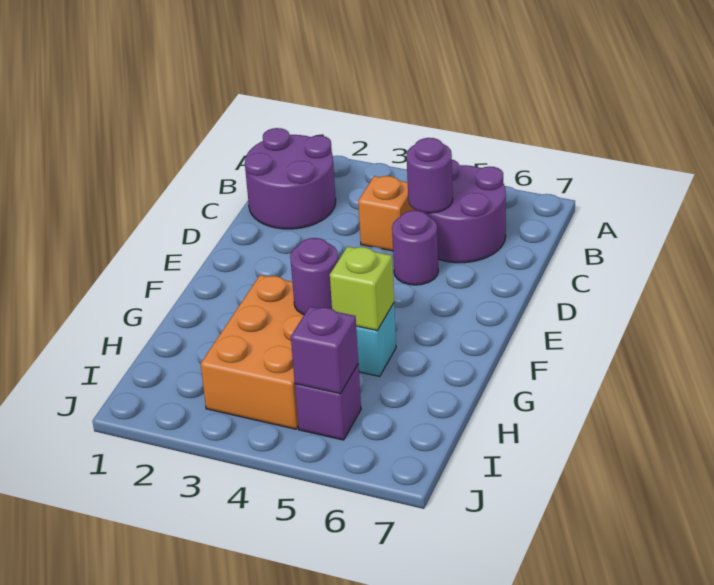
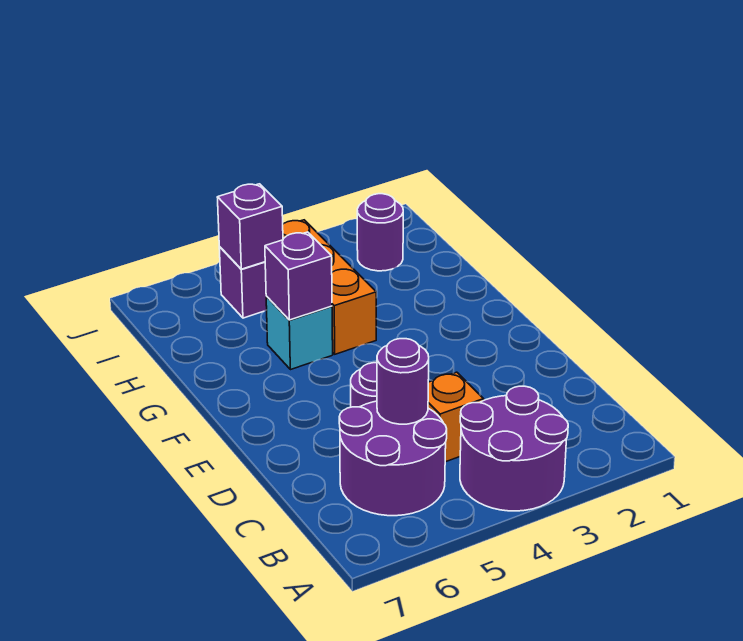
purple 2x2 round brick [245,128,336,229] -> purple 2x2 round brick moved to [460,386,568,511]
orange 2x3 brick [201,275,304,429] -> orange 1x3 brick [283,220,376,354]
purple 1x1 round brick [290,238,338,315] -> purple 1x1 round brick moved to [357,194,403,271]
lime 1x1 brick [330,247,394,330] -> purple 1x1 brick [265,232,332,320]

